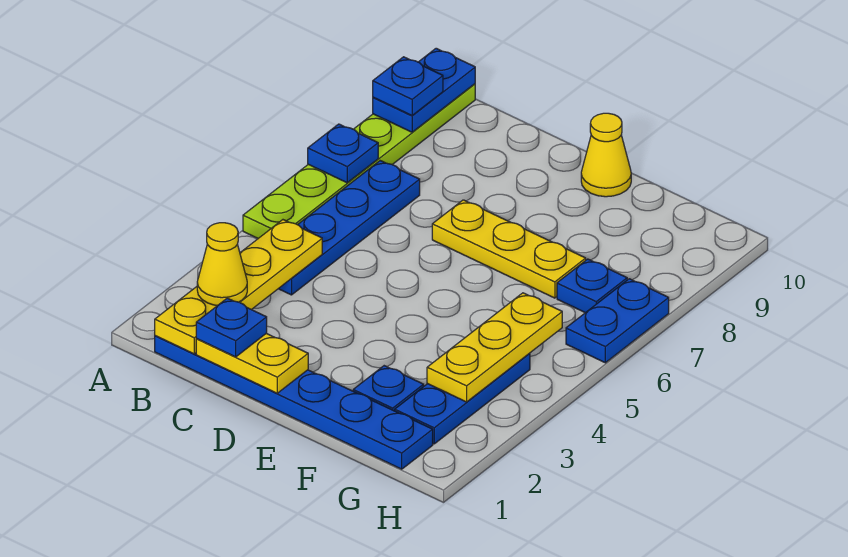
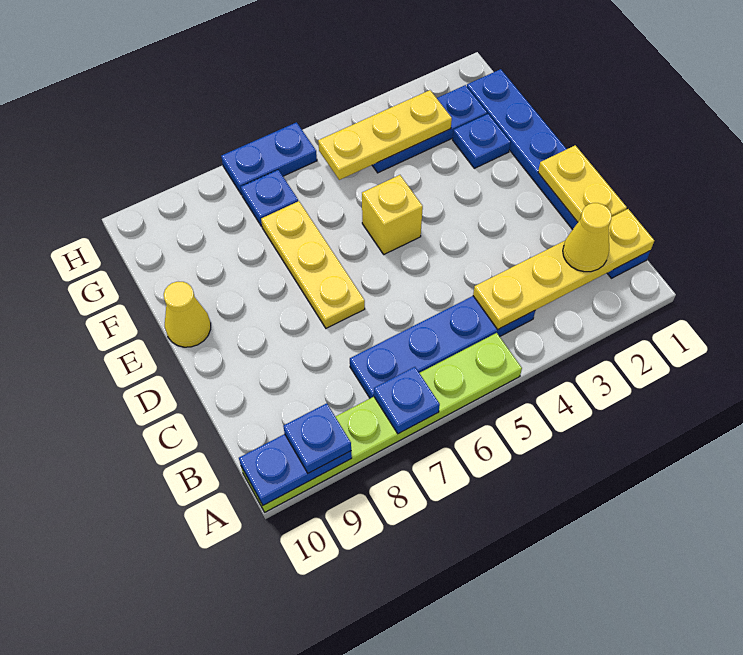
blue 1x1 plate [196,298,267,357] -> none
none -> yellow 1x1 brick [362,175,423,254]

